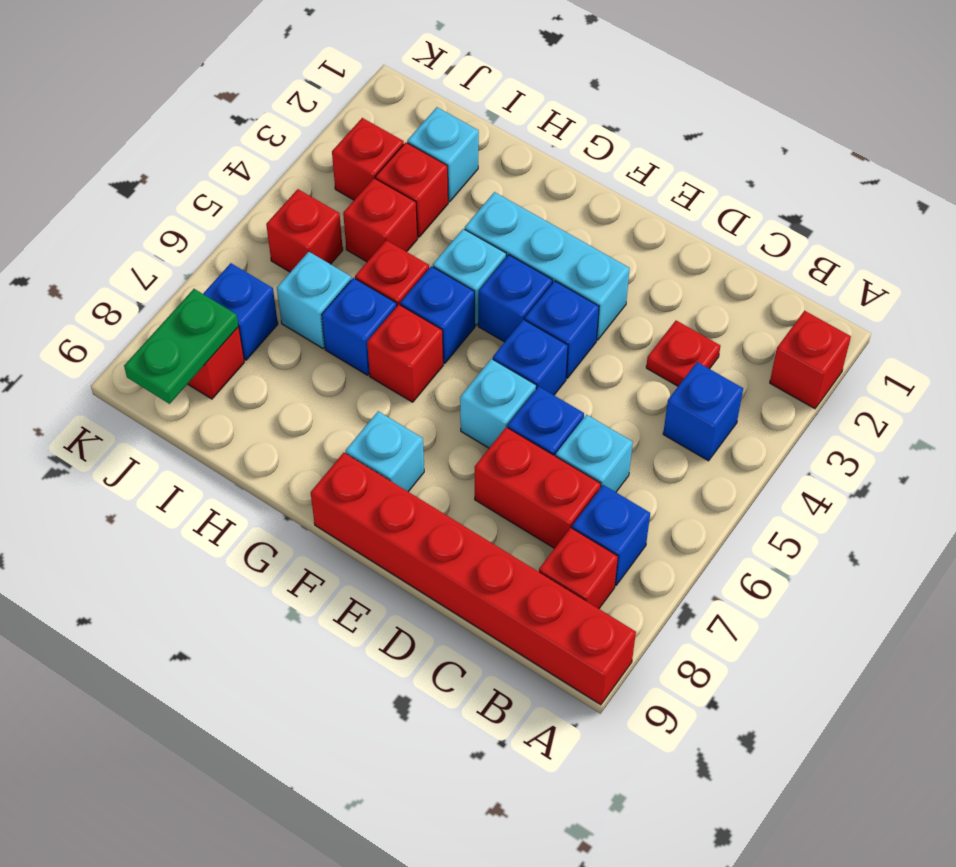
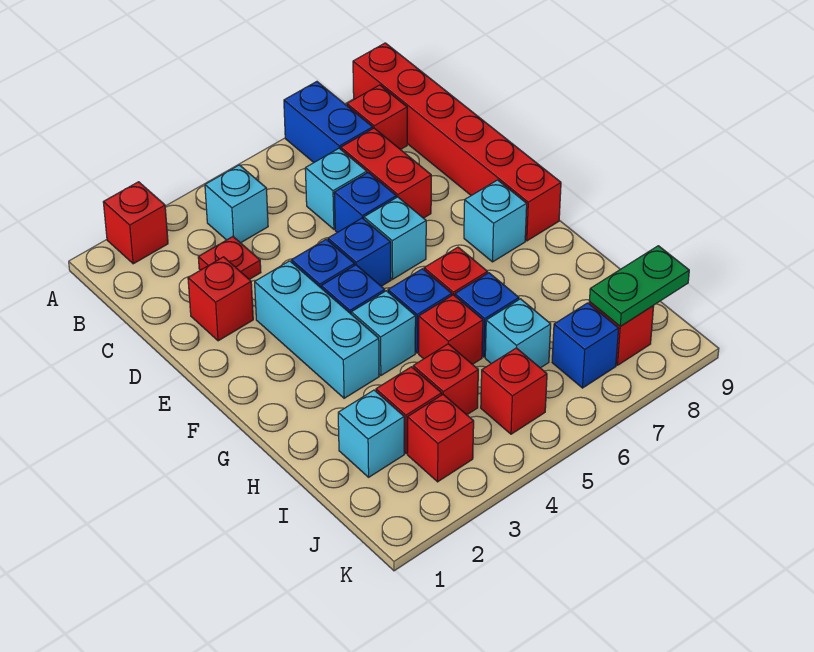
blue 1x1 brick [663,362,743,461] -> cyan 1x1 brick [205,165,268,243]
blue 1x1 brick [572,485,650,586] -> blue 1x2 brick [284,82,373,162]
none -> red 1x1 brick [188,257,253,341]

